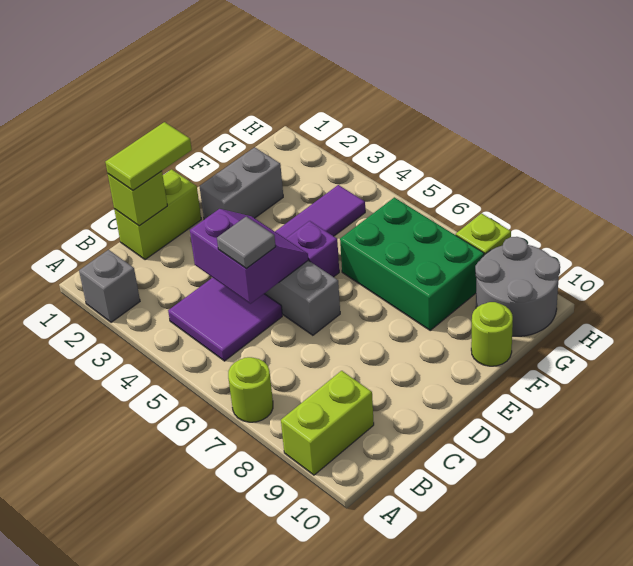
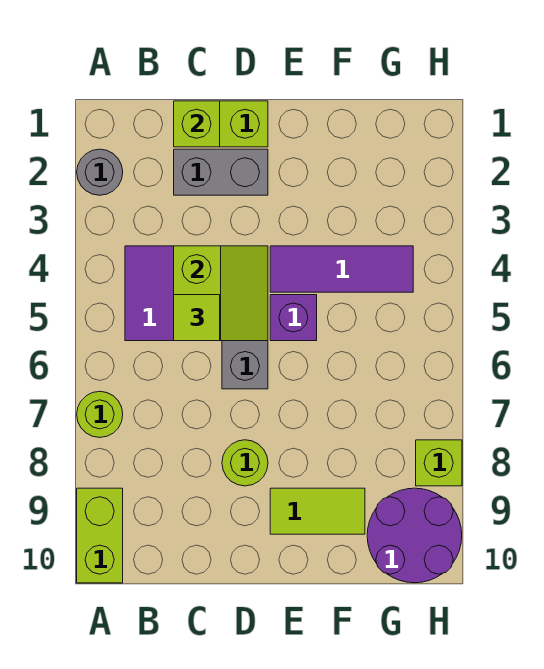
grey 1x1 brick [79,250,140,322] -> grey 1x1 round brick [77,149,123,195]
lime 1x2 brick [281,371,374,475] -> lime 1x2 brick turned to [77,488,123,583]
lime 1x2 tile [105,122,192,190] -> lime 1x2 tile moved to [270,488,365,534]
purple 2x2 slope [190,209,308,304] -> lime 2x2 slope [174,246,268,341]
grey 1x1 tile [217,217,276,269] -> lime 1x1 tile [174,295,220,341]
grey 1x2 brick [199,147,283,219] -> grey 1x2 brick moved to [174,149,268,195]
green 2x3 brick [340,197,484,330] -> none
lime 1x1 round brick [471,302,513,366] -> lime 1x1 round brick moved to [222,440,268,486]
grey 2x2 round brick [475,237,560,336] -> purple 2x2 round brick [367,488,462,583]

